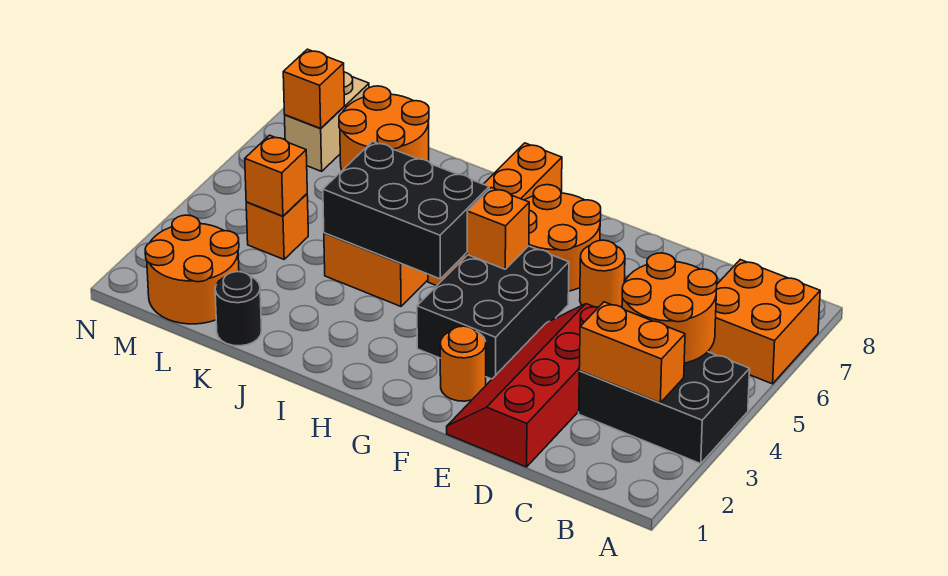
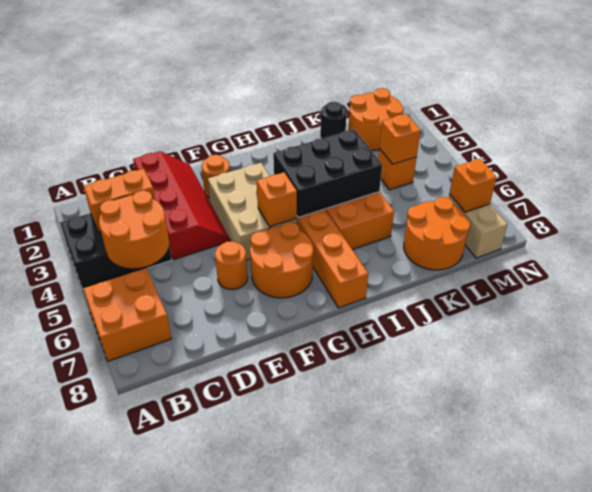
black 2x3 brick [417,246,569,379] -> tan 2x3 brick [208,163,297,260]

